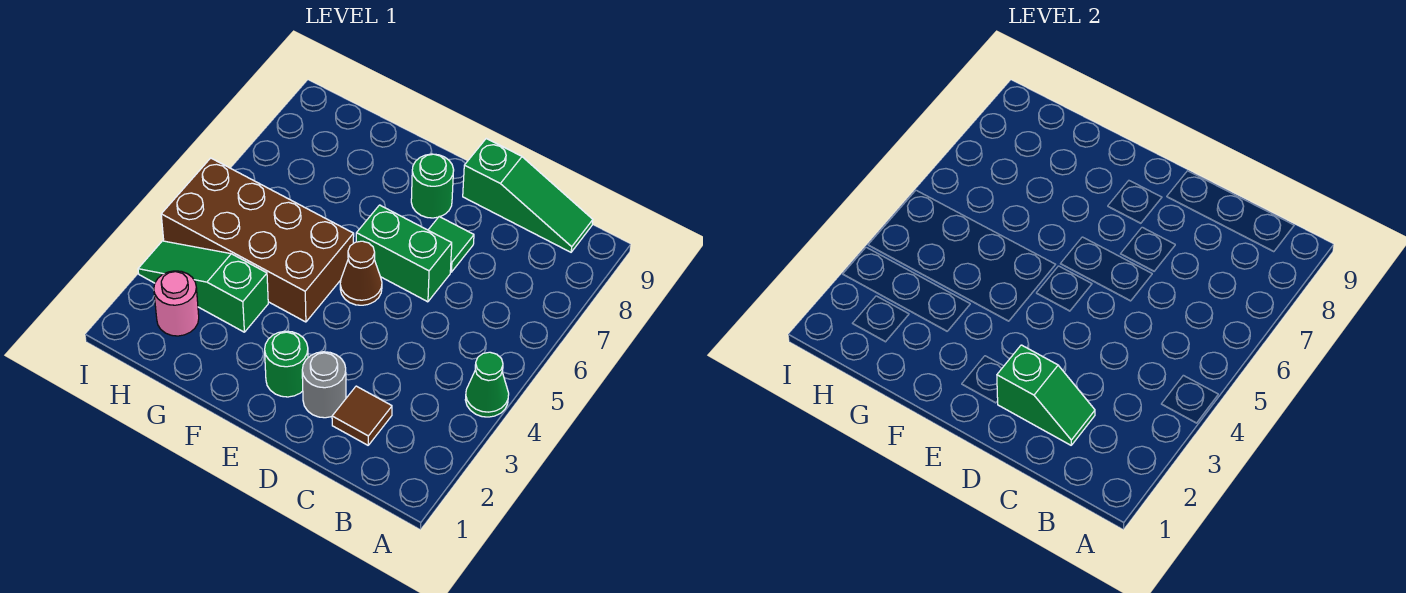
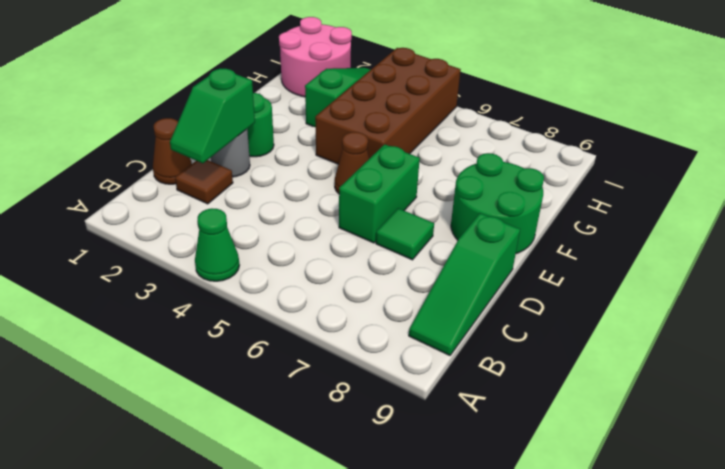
none -> brown 1x1 cone [153,118,192,184]
green 1x1 round brick [411,154,454,218] -> green 2x2 round brick [451,153,544,254]
pink 1x1 round brick [154,271,199,336] -> pink 2x2 round brick [279,17,352,97]

